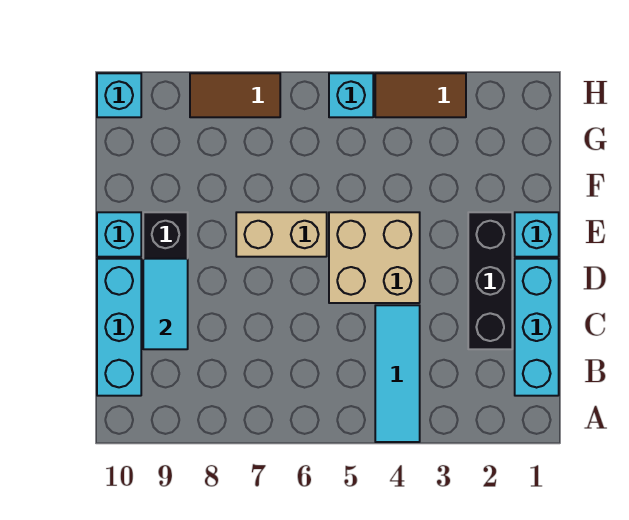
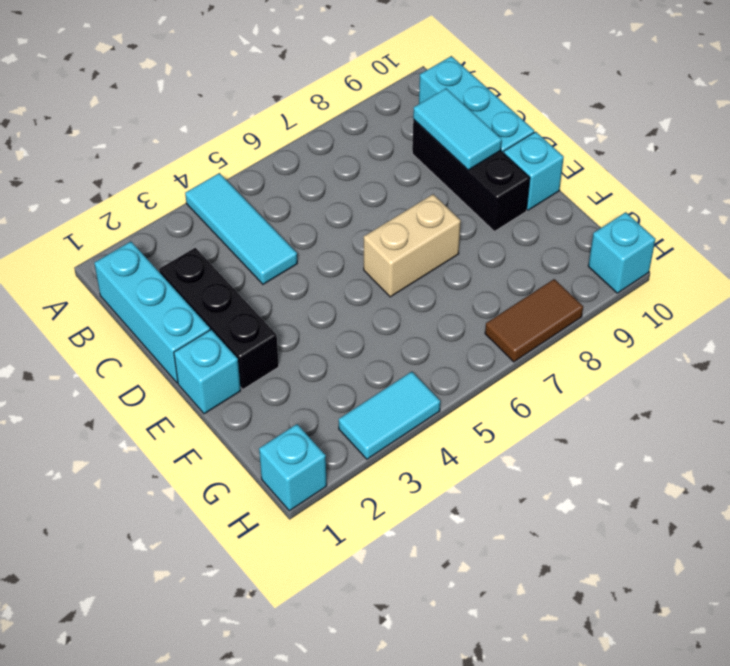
tan 2x2 brick [329,212,420,303] -> none
brown 1x2 tile [375,73,466,117] -> cyan 1x2 tile [339,372,440,459]
cyan 1x1 brick [329,73,373,117] -> cyan 1x1 brick moved to [259,424,327,511]

